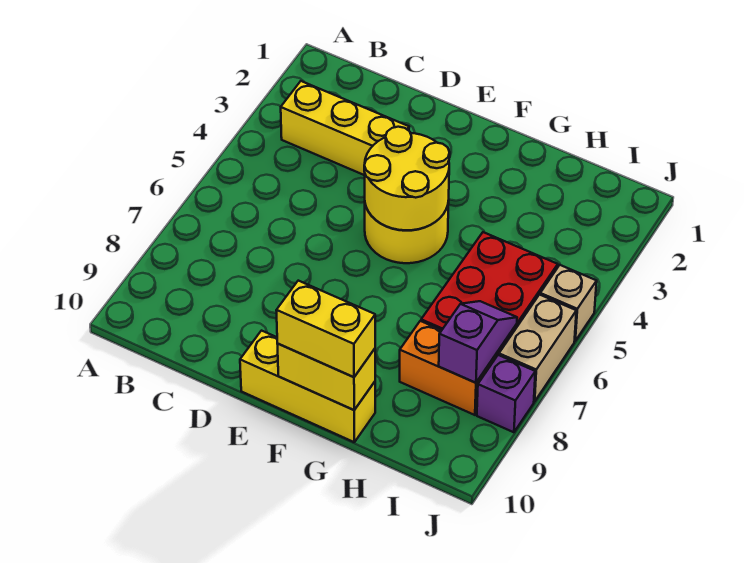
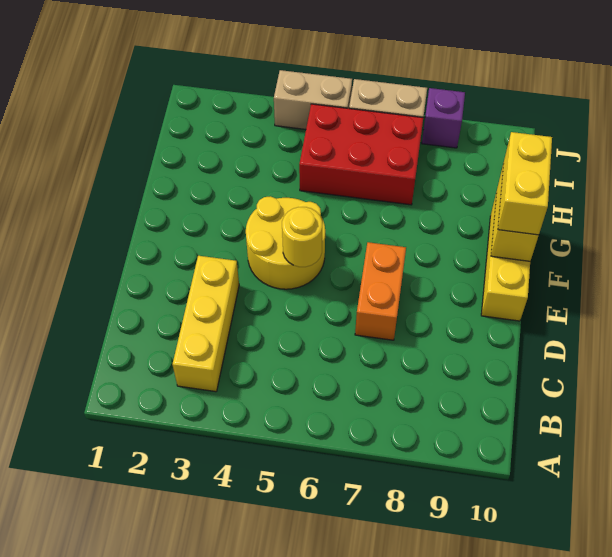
yellow 2x2 round brick [364,127,450,230] -> yellow 1x1 round brick [282,207,322,267]
orange 1x2 brick [400,321,496,415] -> orange 1x2 brick moved to [355,242,406,340]
purple 1x2 slope [439,301,517,383] -> none
tan 1x1 brick [540,265,597,341] -> tan 1x2 brick [274,70,352,129]

